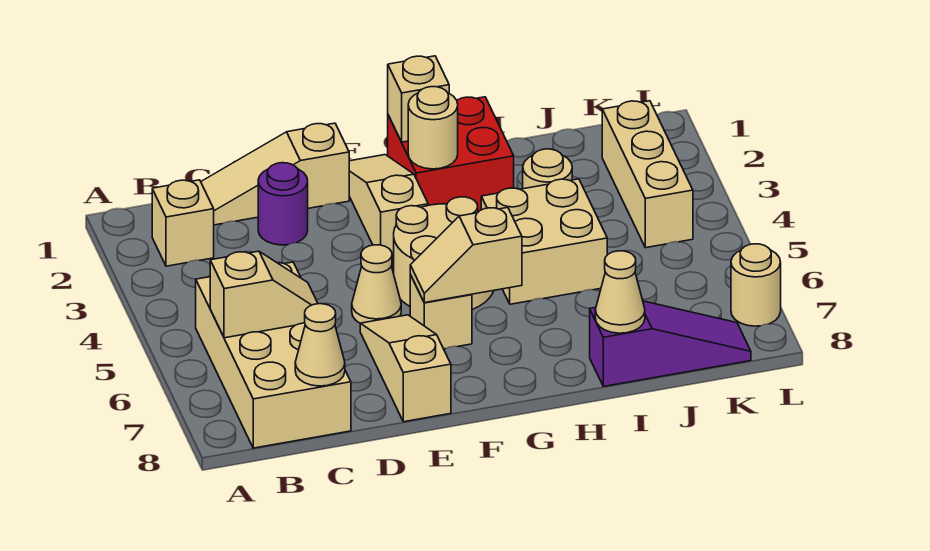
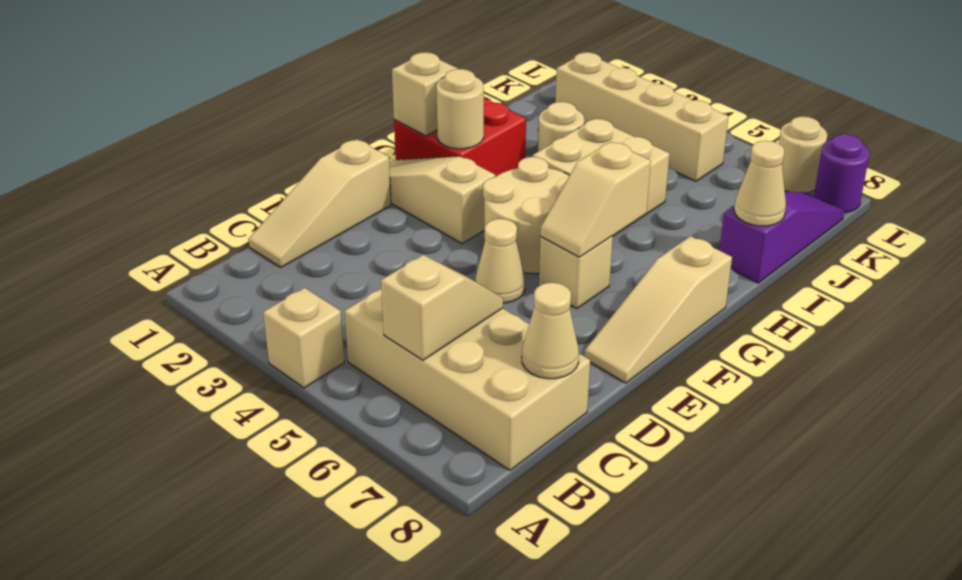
tan 1x1 brick [152,180,214,266] -> tan 1x1 brick moved to [263,288,344,388]
purple 1x1 round brick [258,163,308,245] -> purple 1x1 round brick moved to [814,134,870,213]
tan 1x3 slope [360,315,451,422] -> tan 1x3 slope turned to [585,236,732,383]
tan 1x3 brick [602,101,693,248] -> tan 1x4 brick [556,52,728,181]

